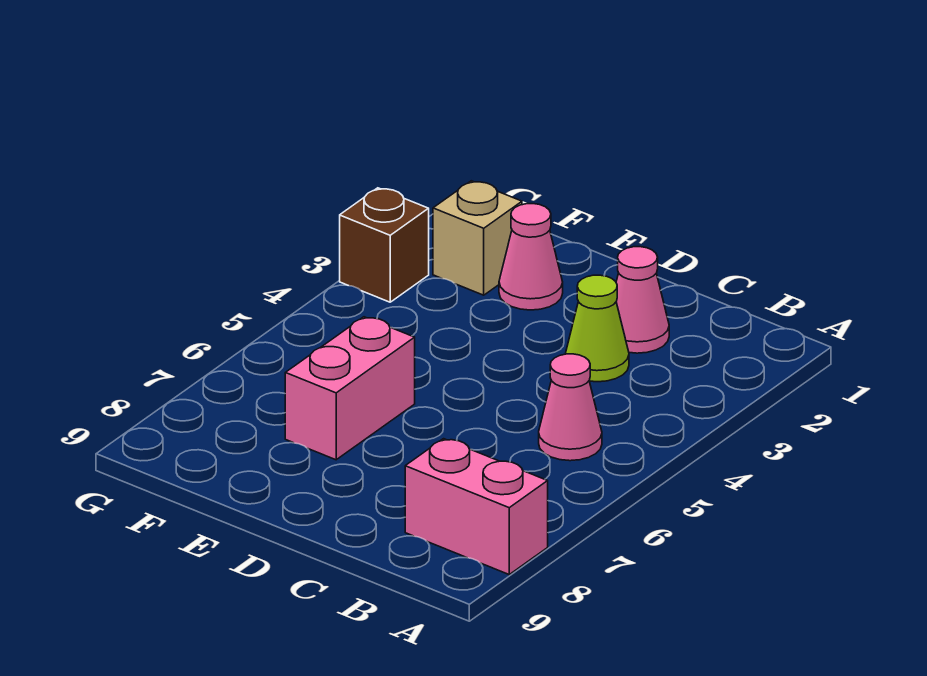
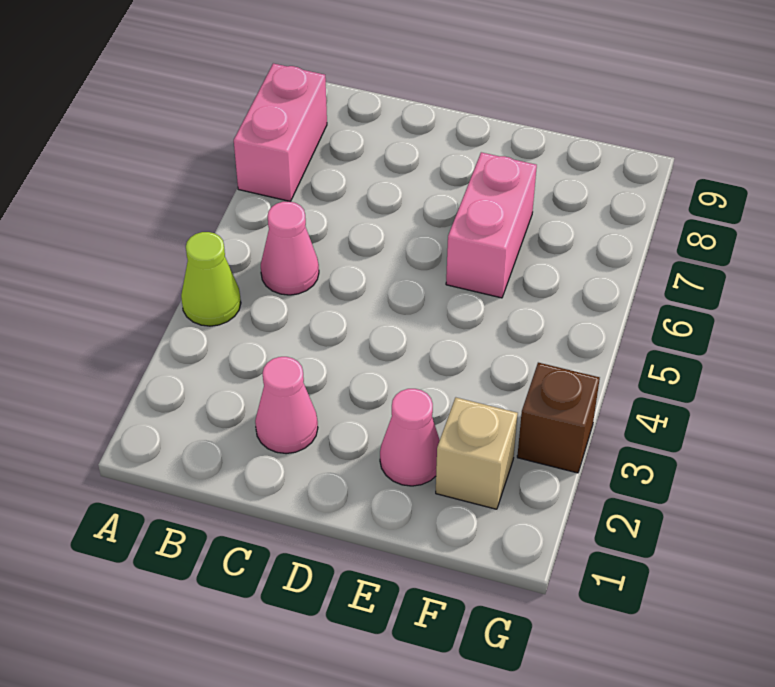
pink 1x2 brick [405,439,548,574] -> pink 1x2 brick turned to [234,63,327,202]
lime 1x1 cone [566,275,629,382] -> lime 1x1 cone moved to [181,232,241,326]

